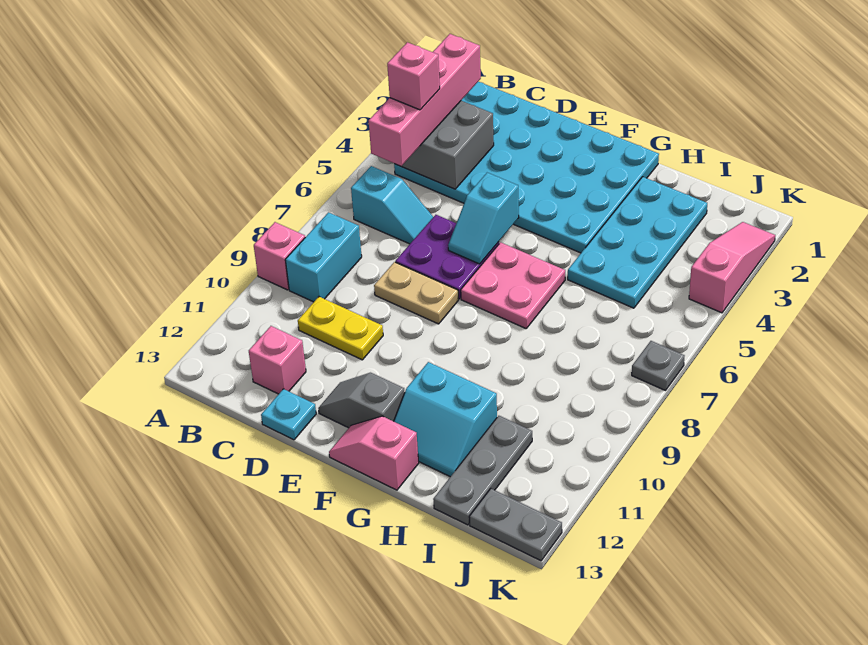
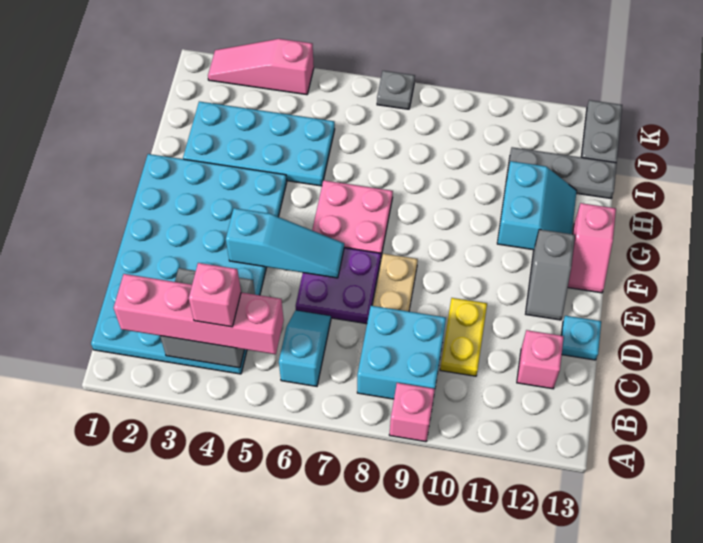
cyan 1x2 brick [285,212,362,302] -> cyan 2x2 brick [357,306,446,399]
cyan 1x2 slope [448,173,519,264] -> cyan 1x3 slope [226,208,344,278]

